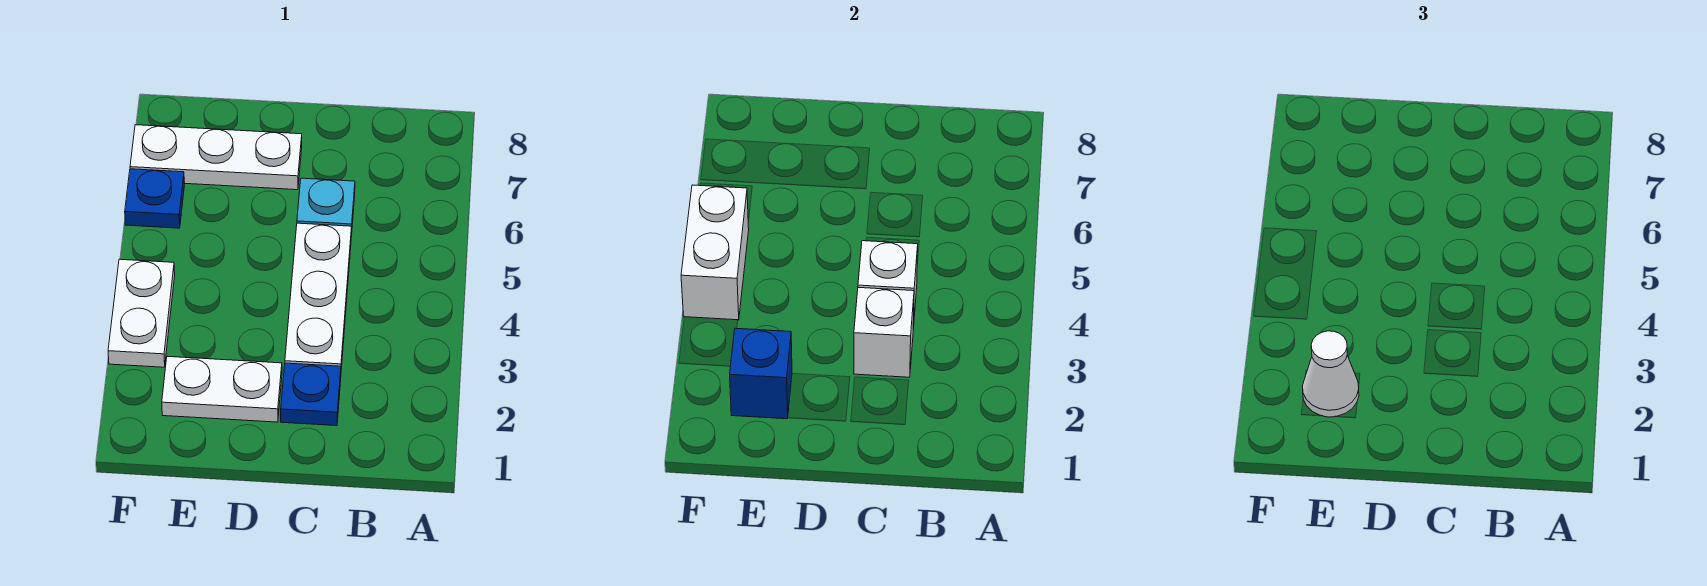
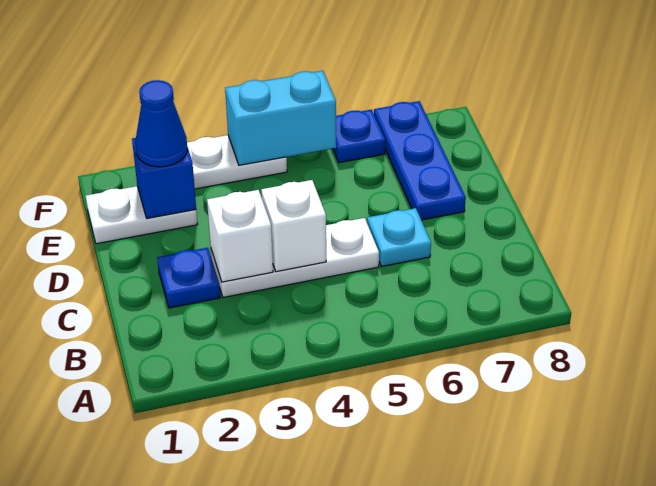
white 1x2 plate [162,356,282,422] -> white 1x2 plate turned to [86,186,198,244]
white 1x3 plate [130,125,302,190] -> blue 1x3 plate [374,101,466,220]
white 1x1 cone [1303,331,1359,417] -> blue 1x1 cone [135,80,188,167]
white 1x2 brick [681,185,749,320] -> cyan 1x2 brick [225,71,336,165]

